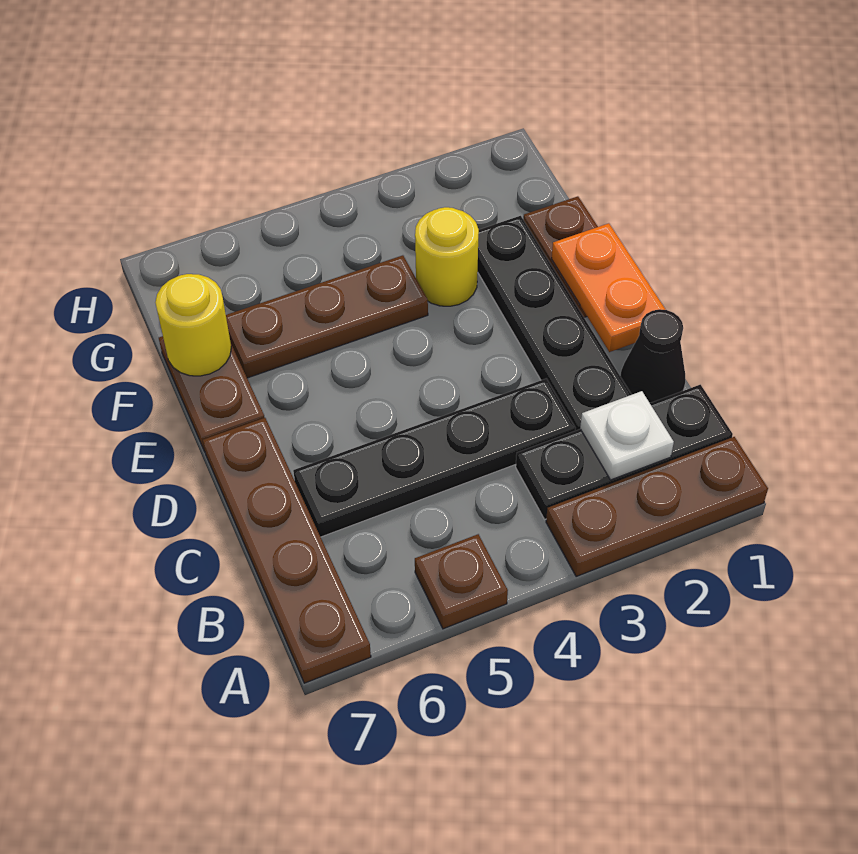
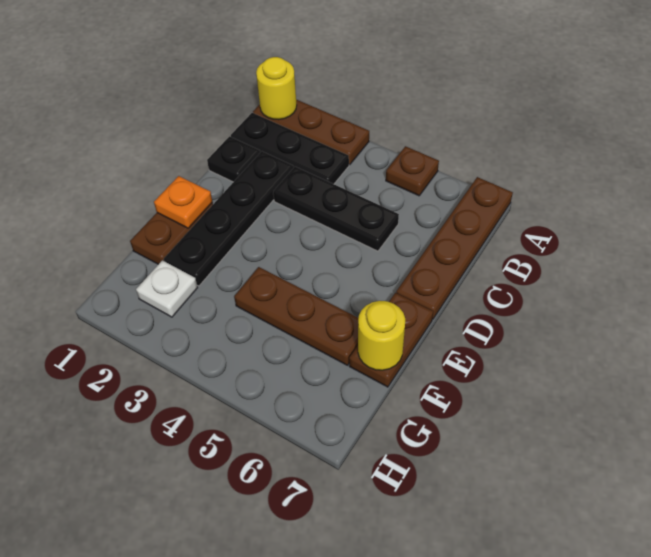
white 1x1 plate [580,391,674,480] -> white 1x1 plate moved to [136,260,198,317]
black 1x1 cone [620,309,685,403] -> black 1x1 plate [207,136,260,182]
black 1x4 plate [293,378,575,537] -> black 1x3 plate [273,167,399,251]
orange 1x2 plate [552,223,666,352] -> orange 1x1 plate [154,176,212,228]
yellow 1x1 round brick [415,207,479,306] -> yellow 1x1 round brick moved to [256,57,297,120]

